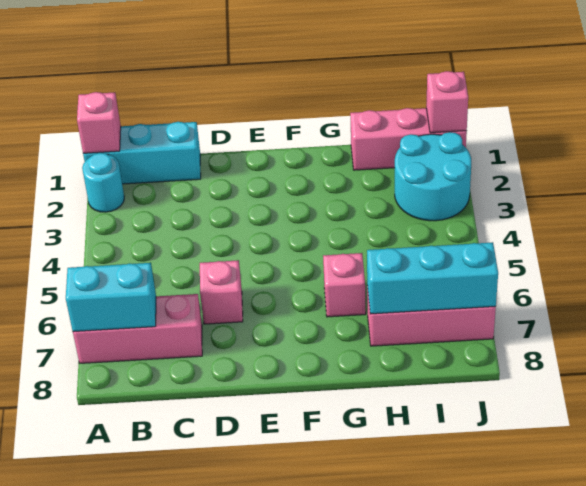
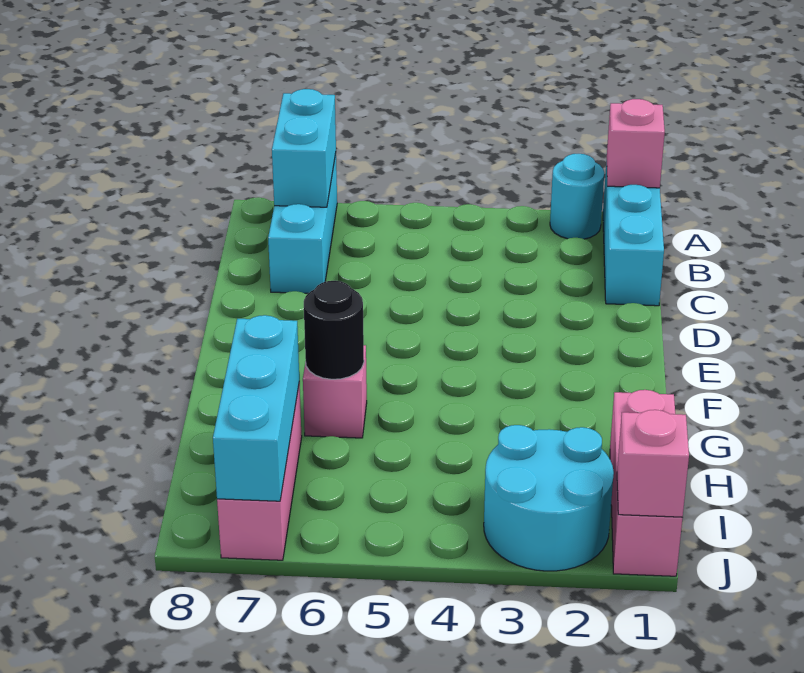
pink 1x3 brick [73,294,202,363] -> cyan 1x3 brick [268,154,337,293]
pink 1x1 brick [200,260,243,324] -> none
none -> black 1x1 round brick [304,281,364,379]

